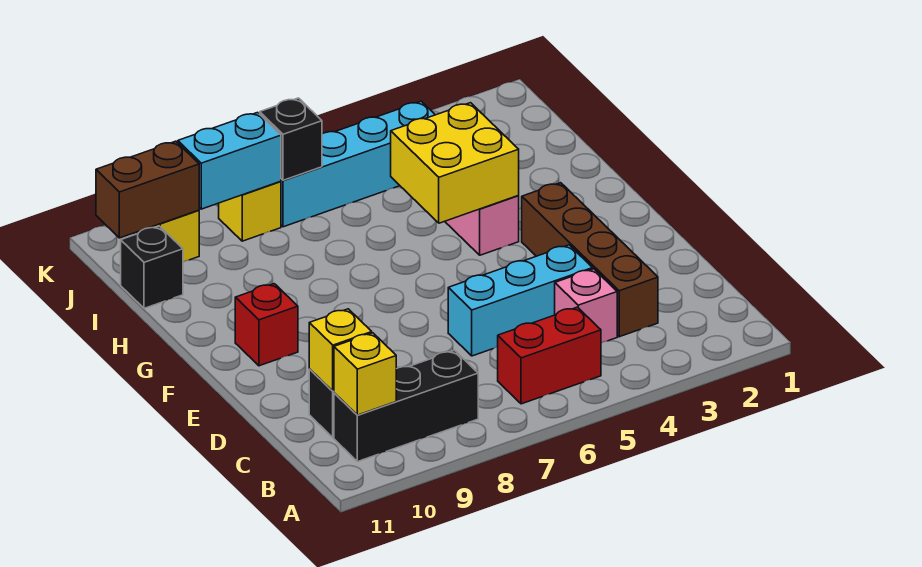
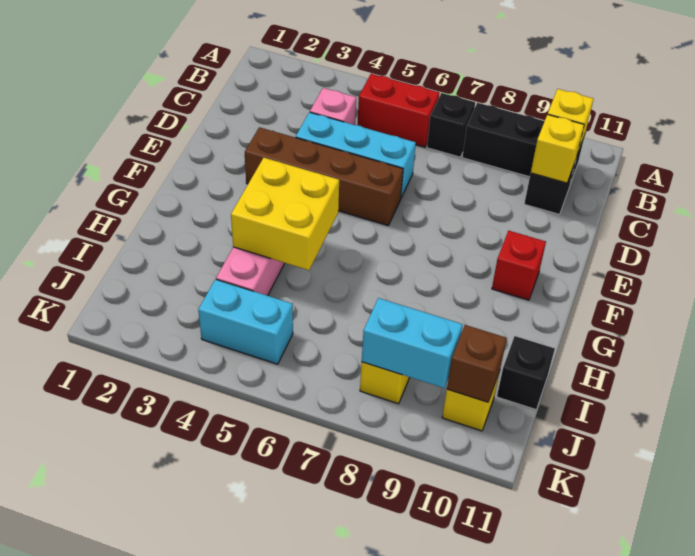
brown 1x4 brick [522,183,658,337] -> brown 1x4 brick turned to [245,127,403,225]
cyan 1x4 brick [281,101,435,227] -> cyan 1x2 brick [198,279,293,364]
black 1x1 brick [260,98,322,180] -> black 1x1 brick moved to [427,93,475,157]
brown 1x2 brick [96,141,199,238] -> brown 1x1 brick [447,325,507,402]

